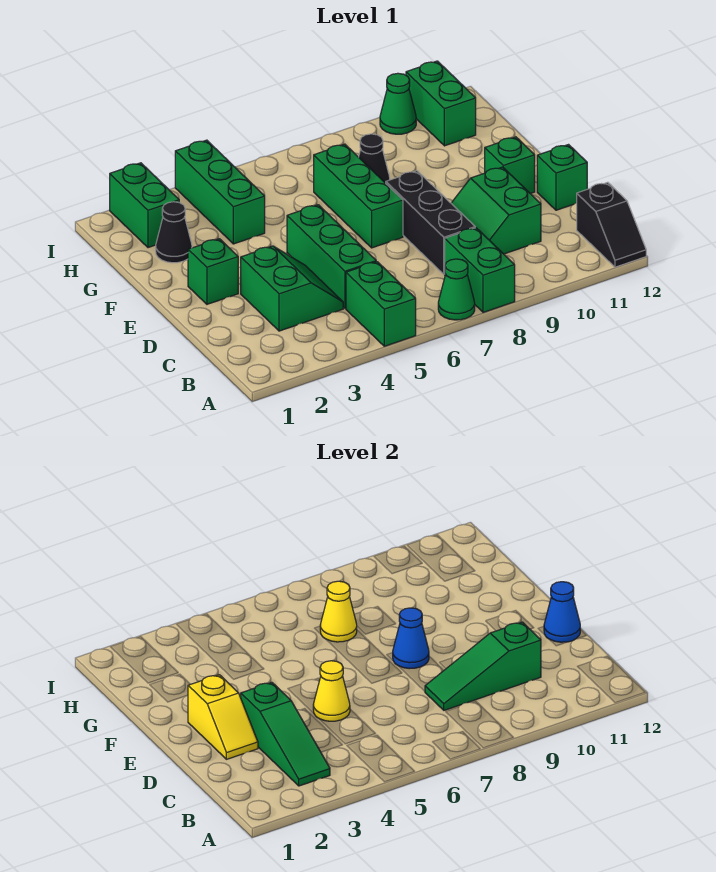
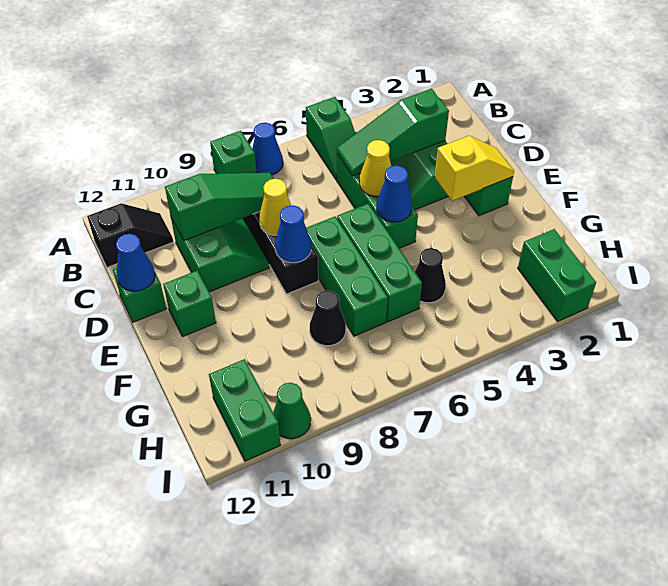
green 1x2 brick [346,262,416,346] -> green 1x2 slope [306,97,355,180]
green 1x1 cone [438,259,475,320] -> blue 1x1 cone [252,123,283,175]
green 1x2 brick [445,228,515,312] -> green 1x1 brick [210,131,257,174]
black 1x2 slope [577,182,646,267] -> black 1x2 slope turned to [87,203,173,267]
green 1x3 slope [241,682,330,786] -> green 1x3 slope turned to [337,89,449,176]
yellow 1x2 slope [188,675,258,759] -> yellow 1x2 slope turned to [435,136,514,201]
none -> blue 1x1 cone [377,165,412,222]
black 1x1 cone [156,202,192,263] -> black 1x1 cone moved to [415,248,446,303]
green 1x3 brick [175,140,265,244] -> green 1x3 brick moved to [337,203,422,322]
yellow 1x1 cone [320,581,357,642] -> yellow 1x1 cone moved to [259,179,291,235]

